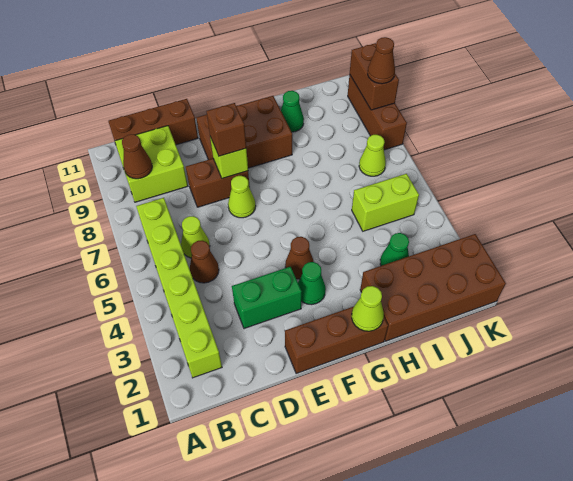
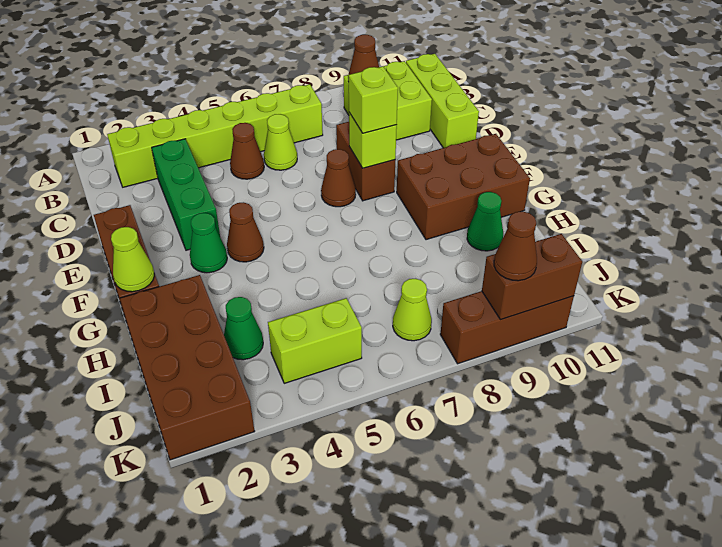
brown 1x3 brick [108,99,198,145] -> lime 1x3 brick [406,54,479,148]
green 1x2 brick [232,267,302,328] -> green 1x3 brick [152,139,220,250]
lime 1x1 cone [228,176,256,218] -> brown 1x1 cone [321,149,356,207]
brown 1x1 brick [207,103,246,156] -> lime 1x1 brick [348,66,398,133]
brown 2x3 brick [196,96,292,168] -> brown 2x3 brick turned to [397,134,530,240]
lime 1x2 brick [352,174,419,231] -> lime 1x2 brick turned to [268,298,362,383]

